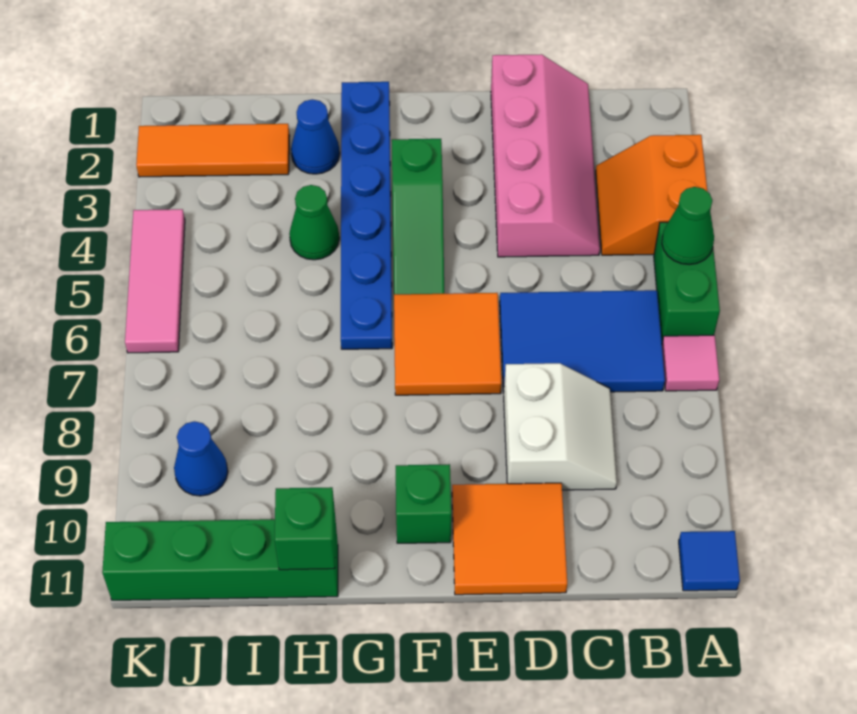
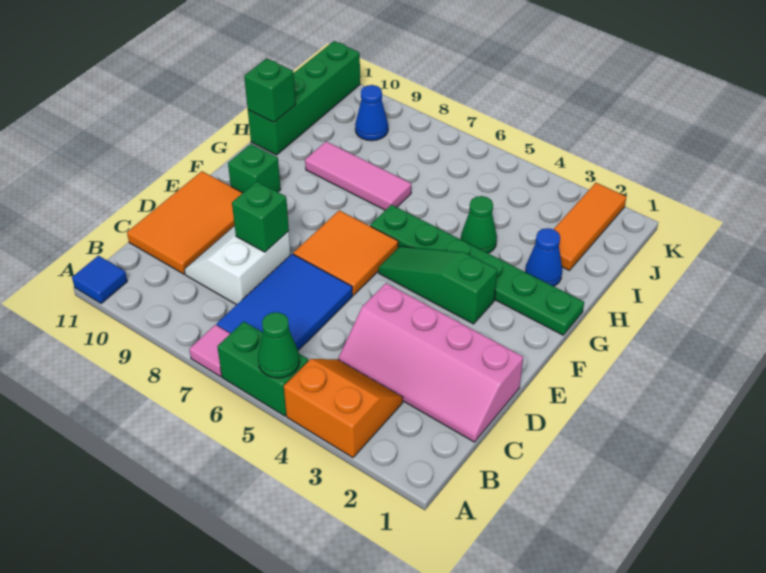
white 2x2 slope [504,363,617,490] -> white 2x2 slope turned to [184,226,291,305]
none -> green 1x1 brick [232,181,289,252]
orange 2x2 tile [452,483,567,595] -> orange 2x3 tile [127,171,242,274]
blue 1x6 plate [341,82,392,349] -> green 1x6 plate [370,205,584,335]
pink 1x3 tile [125,209,185,353] -> pink 1x3 tile moved to [305,142,411,210]

